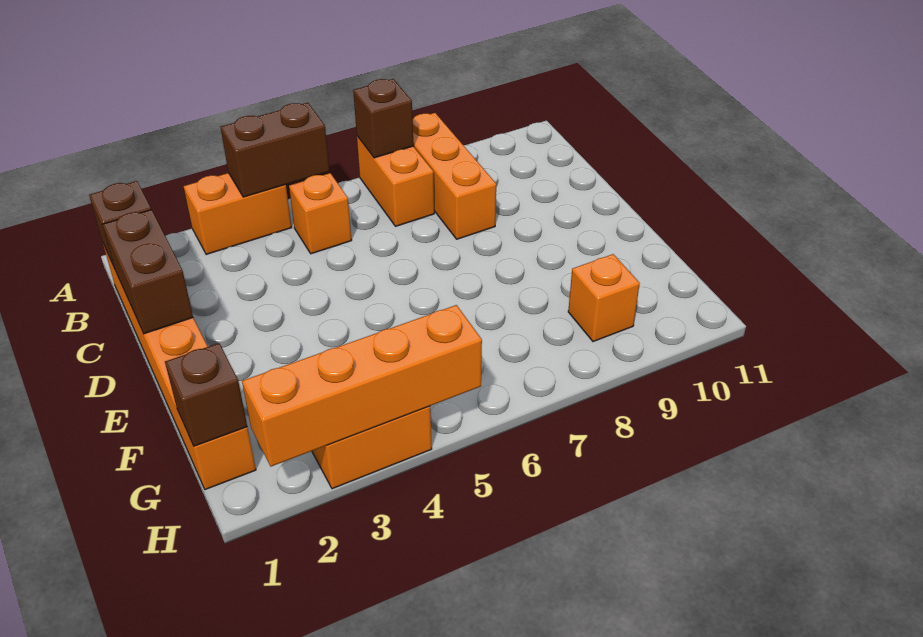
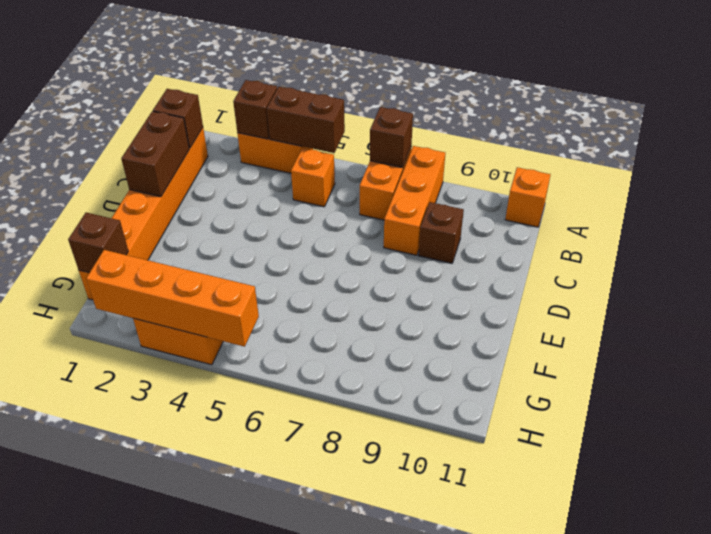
none -> brown 1x1 brick [233,80,277,139]
none -> brown 1x1 brick [419,202,464,263]
orange 1x1 brick [568,254,640,342] -> orange 1x1 brick moved to [505,167,551,227]

